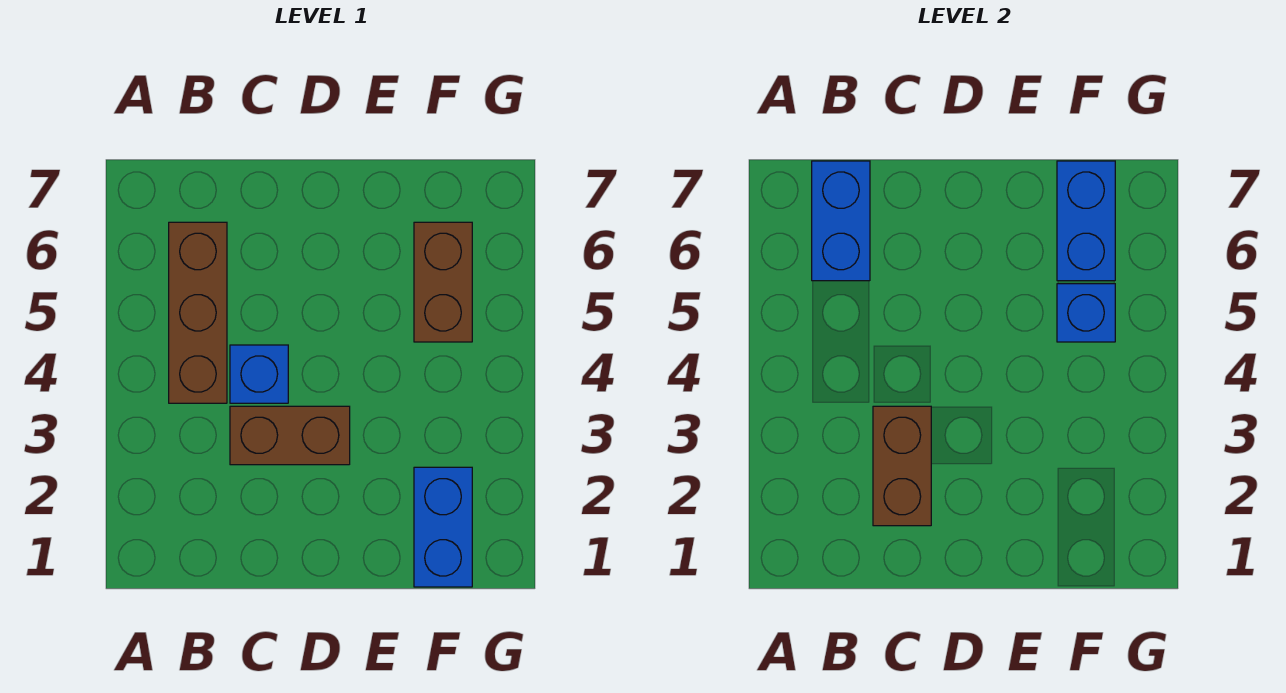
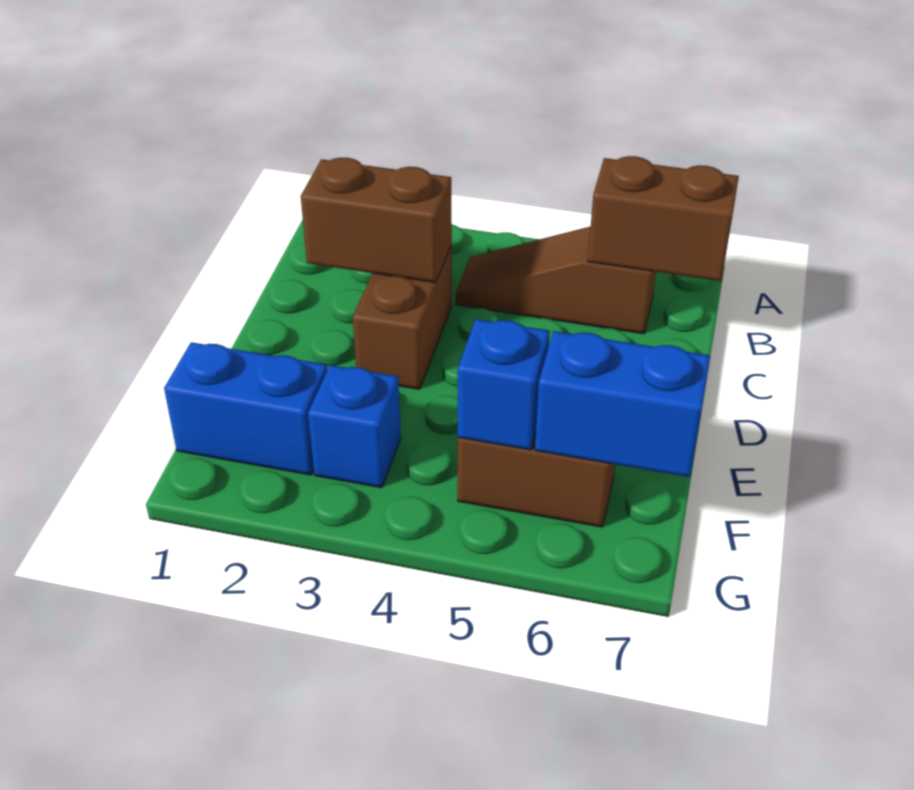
brown 1x3 brick [169,222,227,403] -> brown 1x3 slope [456,227,656,334]
blue 1x2 brick [812,161,870,281] -> brown 1x2 brick [588,156,739,281]
blue 1x1 brick [230,345,288,403] -> blue 1x1 brick moved to [308,365,401,488]

